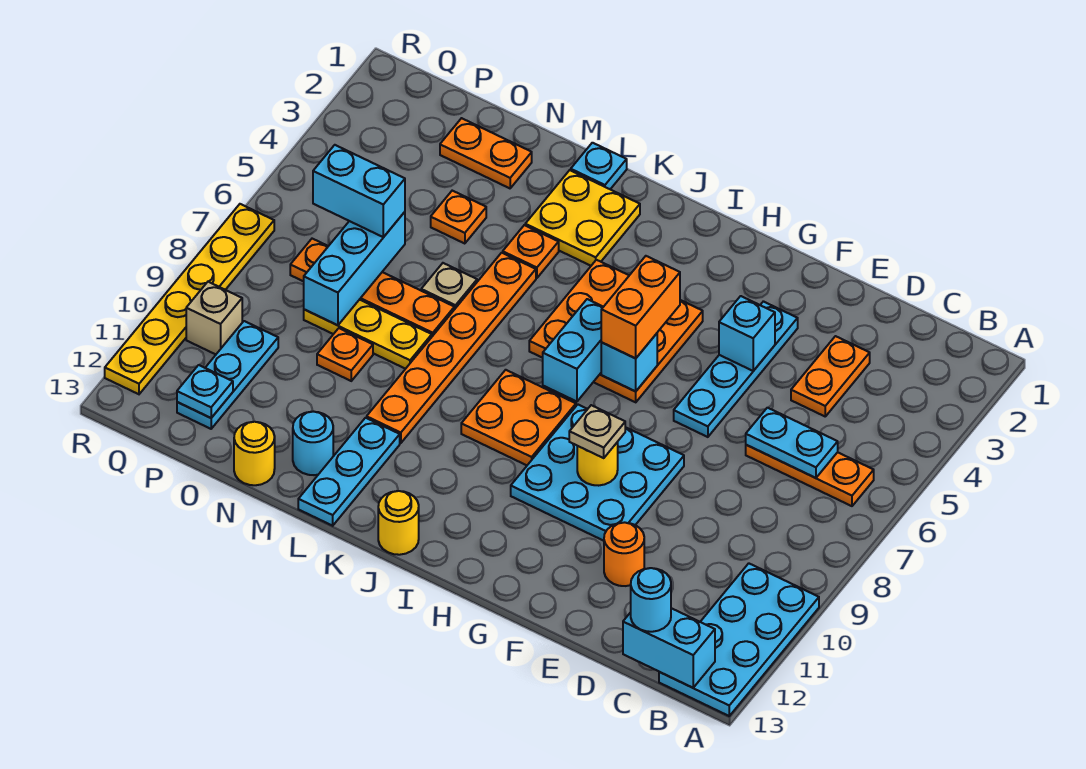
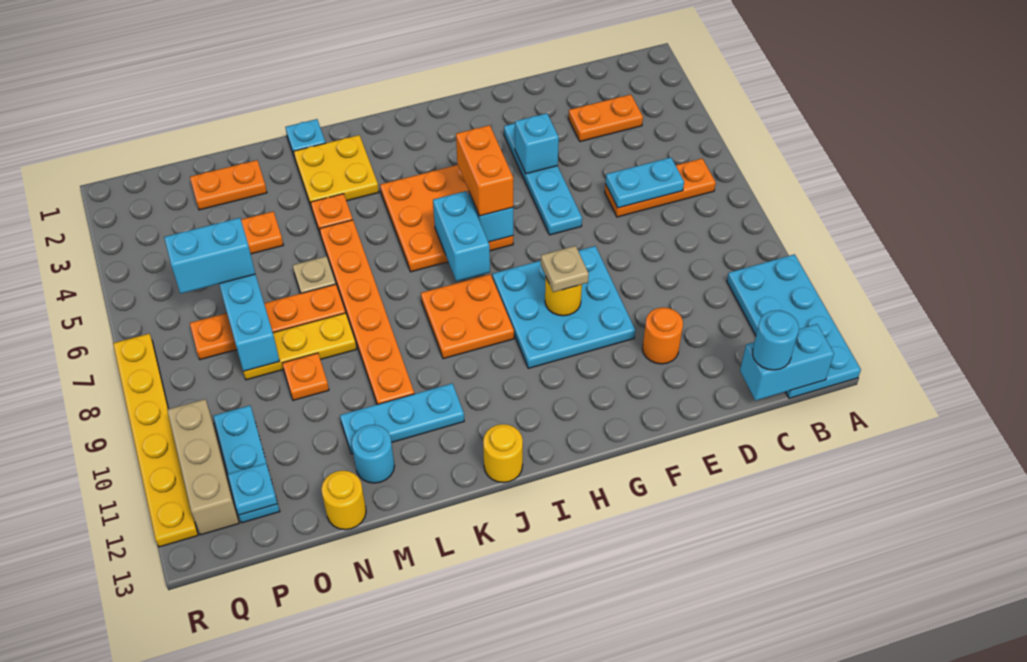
orange 1x2 plate [791,336,870,416] -> orange 1x2 plate turned to [568,94,643,142]
cyan 1x3 plate [298,418,400,526] -> cyan 1x3 plate turned to [340,383,464,454]
tan 1x1 brick [186,282,242,354] -> tan 1x3 brick [167,399,239,535]

